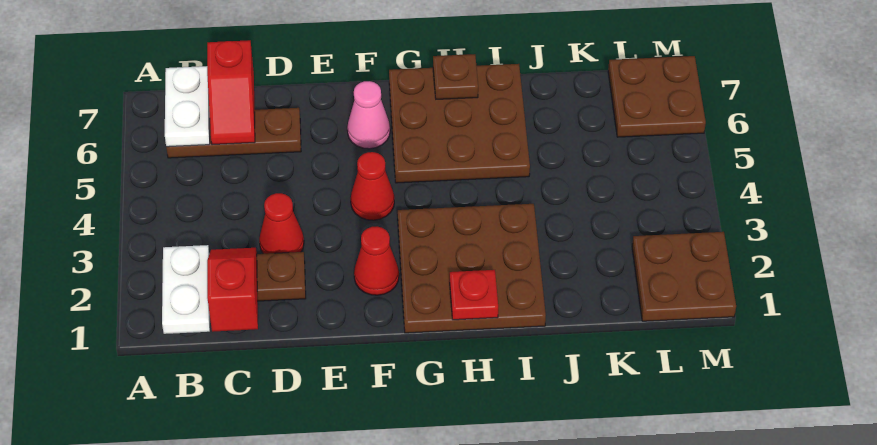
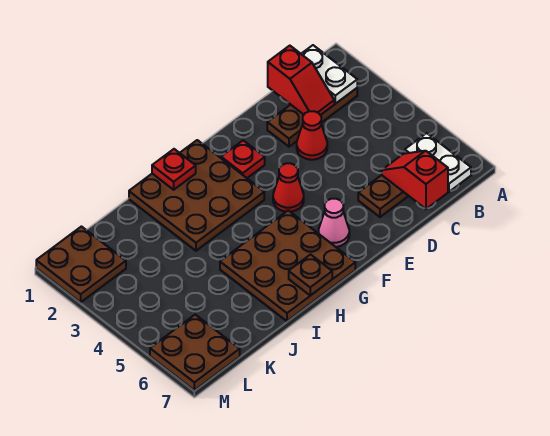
red 1x1 cone [354,227,399,295] -> red 1x1 plate [221,140,265,178]

